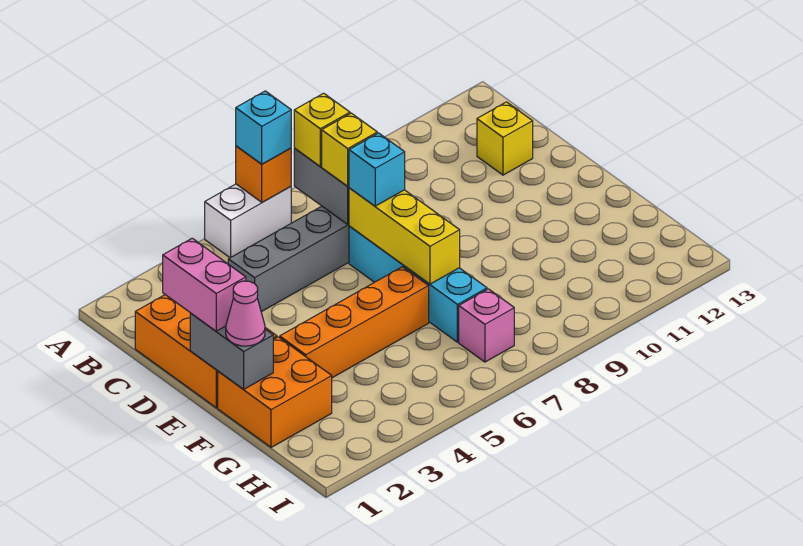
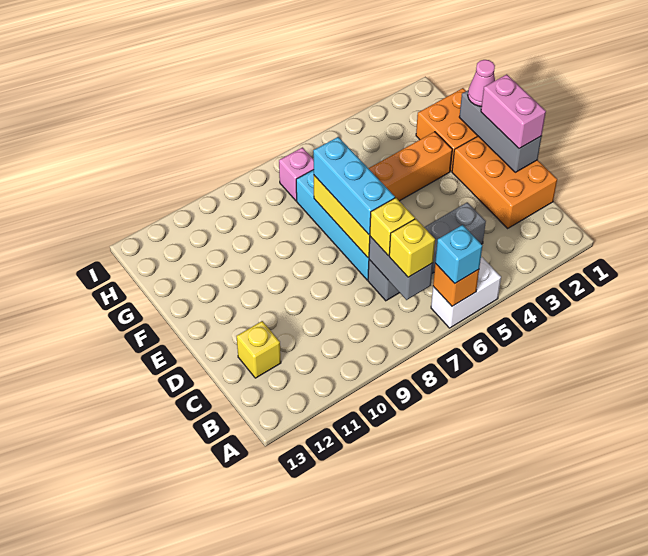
cyan 1x1 brick [349,133,405,206] -> cyan 1x3 brick [313,137,395,234]
grey 1x2 brick [190,313,273,389] -> grey 1x3 brick [459,91,542,172]

